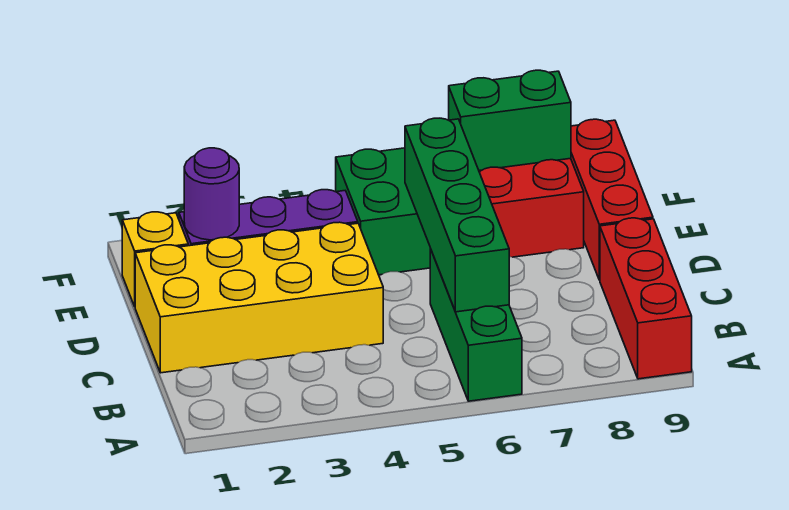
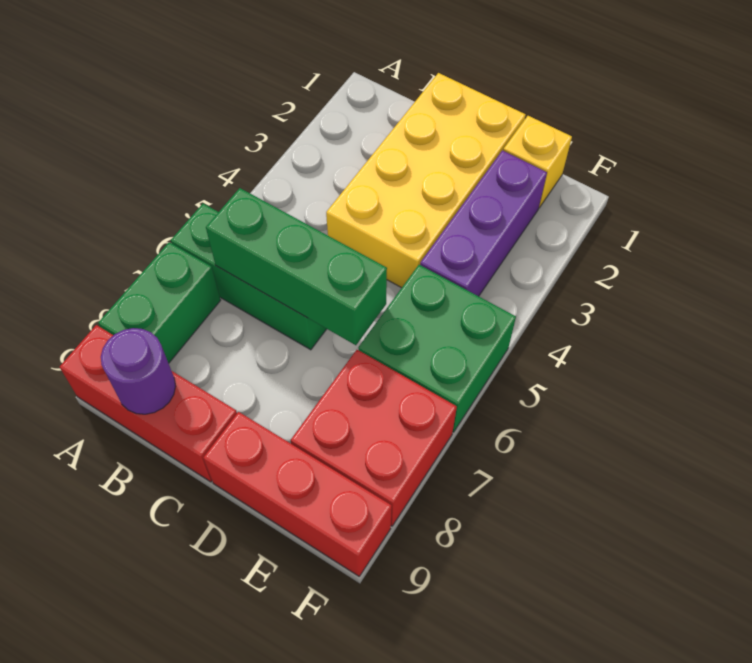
green 1x4 brick [405,118,509,312] -> green 1x3 brick [206,188,387,345]
purple 1x1 round brick [184,148,239,240] -> purple 1x1 round brick moved to [101,328,176,414]
green 1x2 brick [449,70,571,170] -> green 1x2 brick moved to [98,242,221,363]

